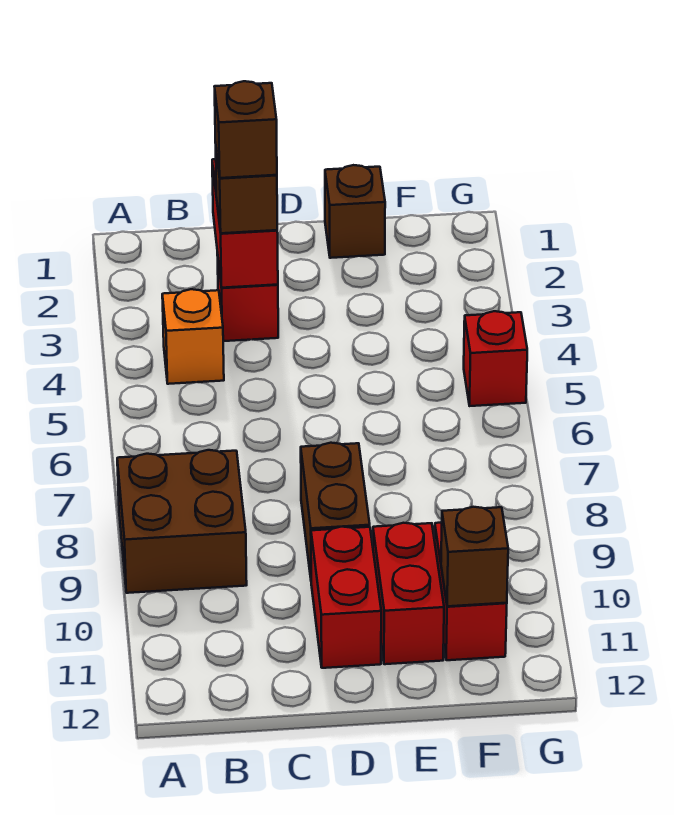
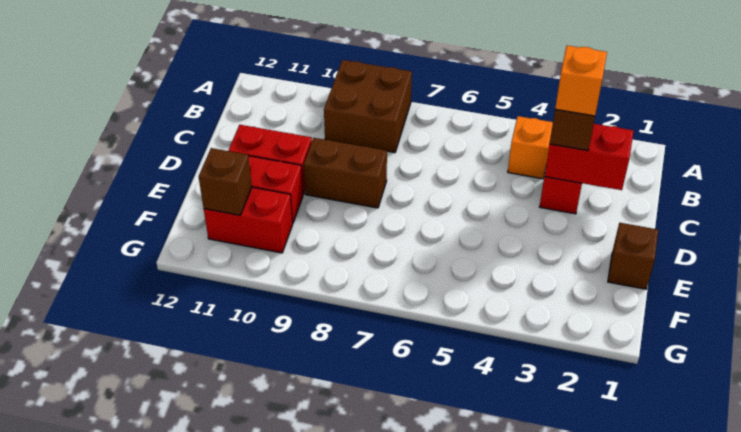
brown 1x1 brick [214,81,277,178] -> orange 1x1 brick [555,46,607,116]
red 1x1 brick [464,311,527,406] -> none

